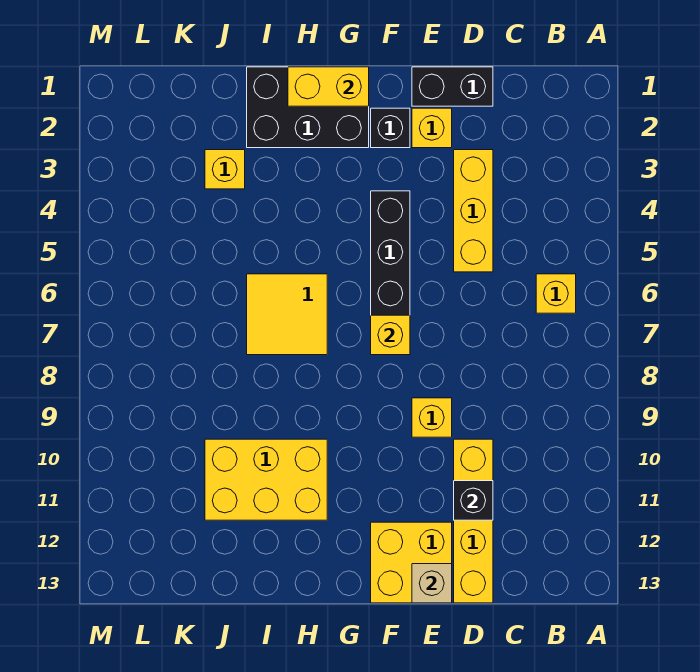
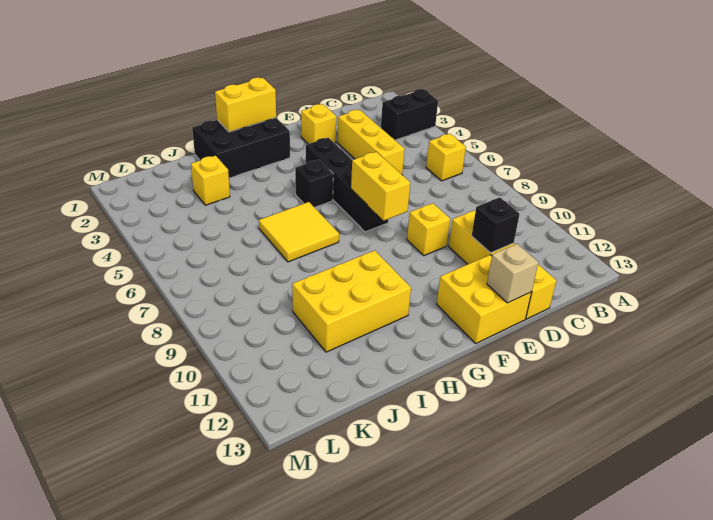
black 1x2 brick [412,67,493,106] -> black 1x2 brick moved to [381,89,438,140]
black 1x1 brick [371,108,410,148] -> black 1x1 brick moved to [295,160,333,208]
yellow 1x1 brick [371,315,410,355] -> yellow 1x2 brick [351,152,410,220]

